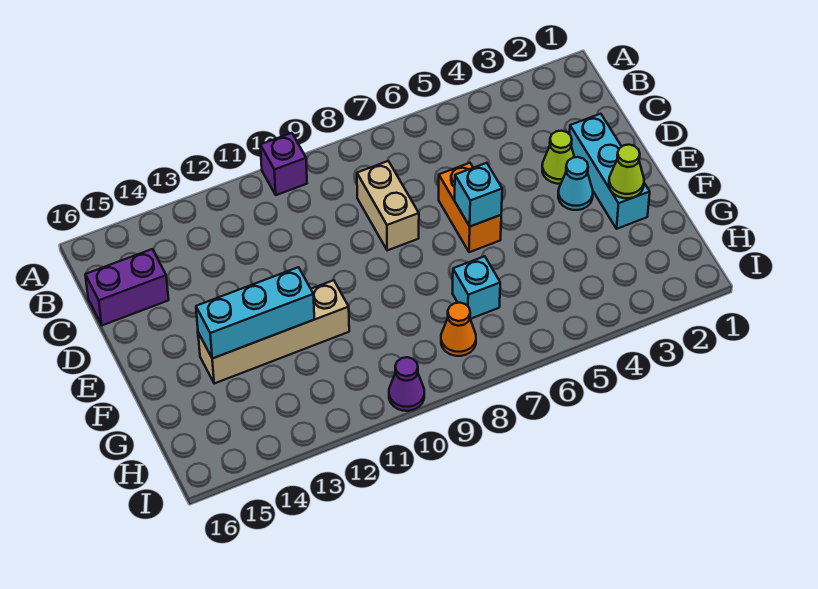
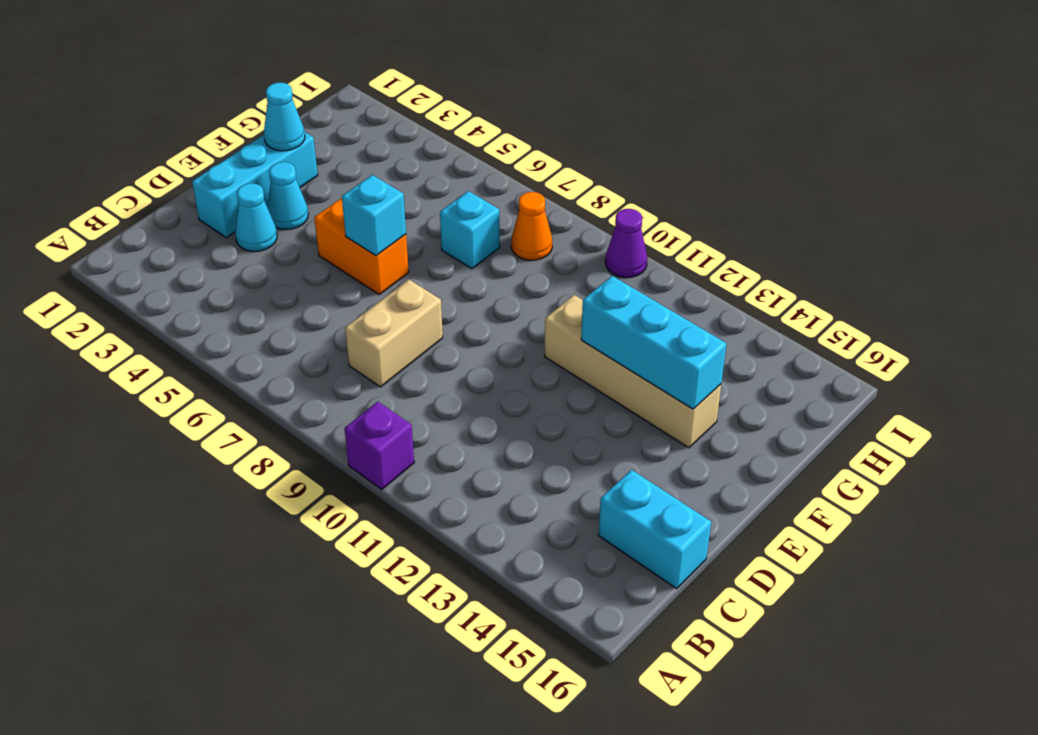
purple 1x2 brick [85,249,169,325] -> cyan 1x2 brick [599,470,711,589]
lime 1x1 cone [542,131,575,184] -> cyan 1x1 cone [235,183,277,251]
orange 1x2 brick [439,163,501,252] -> orange 1x2 brick turned to [314,198,409,294]
lime 1x1 cone [609,145,644,198] -> cyan 1x1 cone [264,82,305,151]

